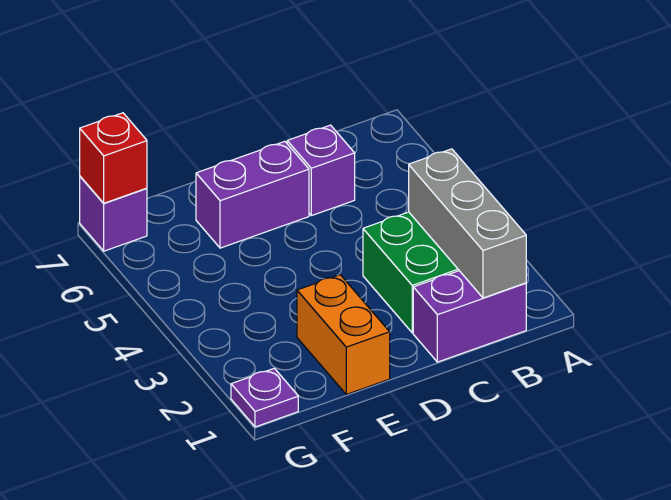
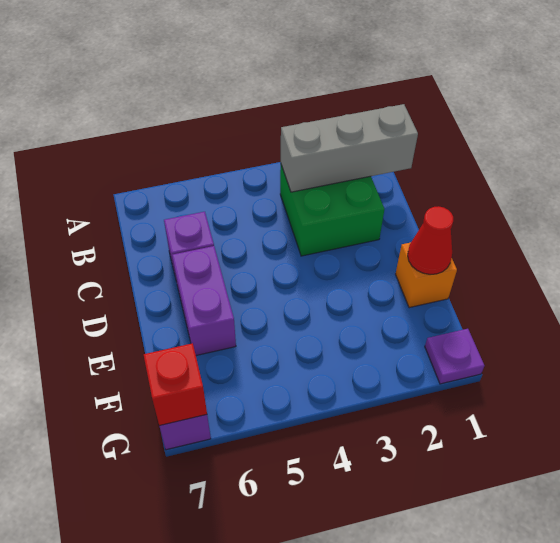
purple 1x2 brick [413,271,526,362] -> none
orange 1x2 brick [297,275,390,394] -> orange 1x1 brick [396,242,457,308]
none -> red 1x1 cone [408,206,453,274]

